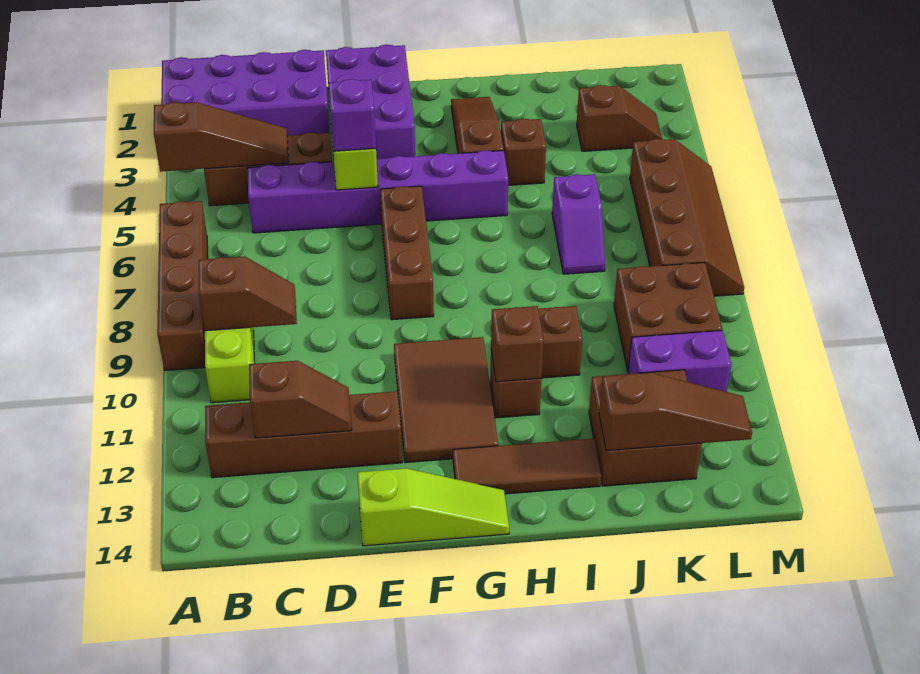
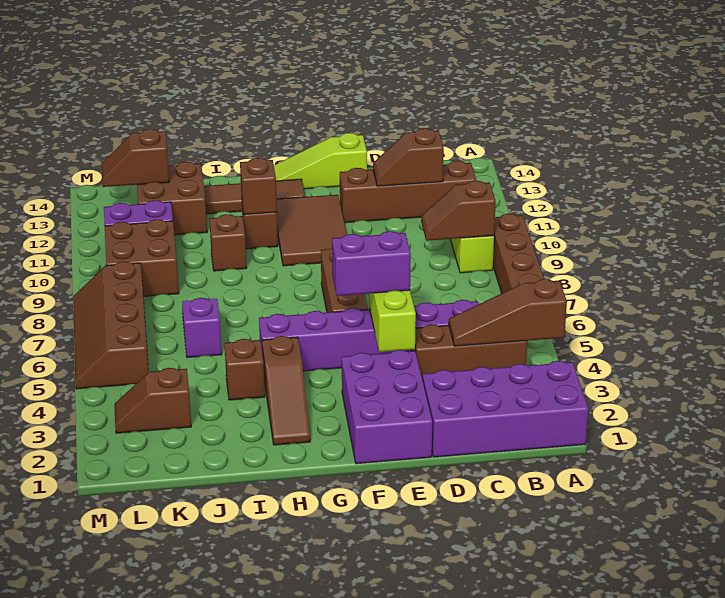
purple 1x1 brick [328,79,376,151] -> purple 1x2 brick [332,231,411,296]
brown 1x3 slope [599,373,752,451] -> brown 1x2 slope [101,129,169,187]

